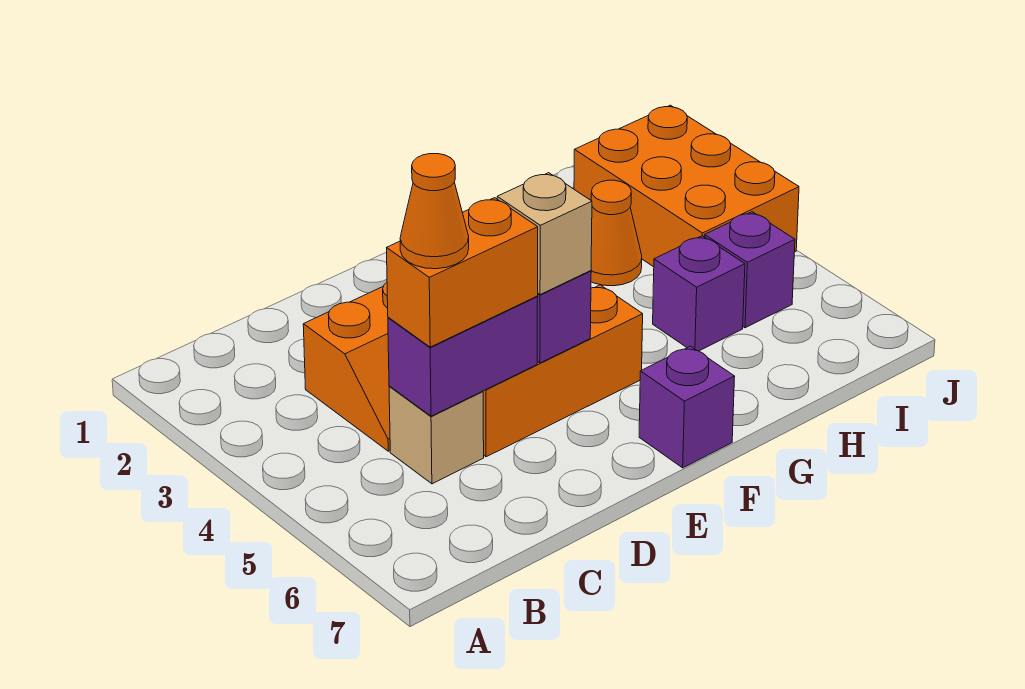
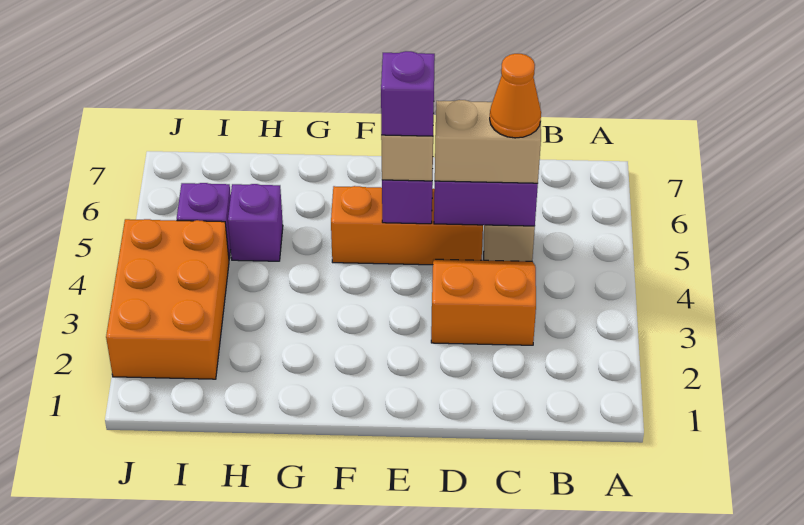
orange 1x2 brick [387,198,538,347] -> tan 1x2 brick [435,100,541,184]
purple 1x1 brick [639,346,735,468] -> purple 1x1 brick moved to [381,51,435,136]
orange 1x1 cone [591,180,642,286] -> none

